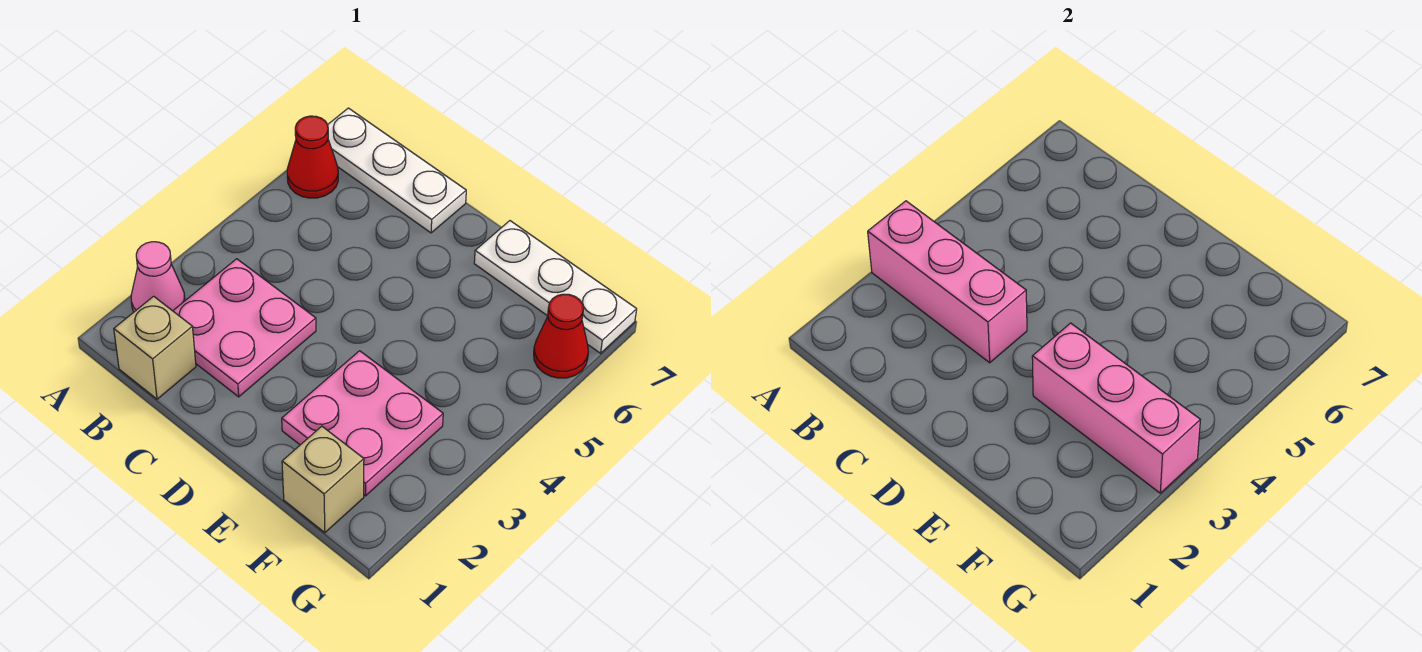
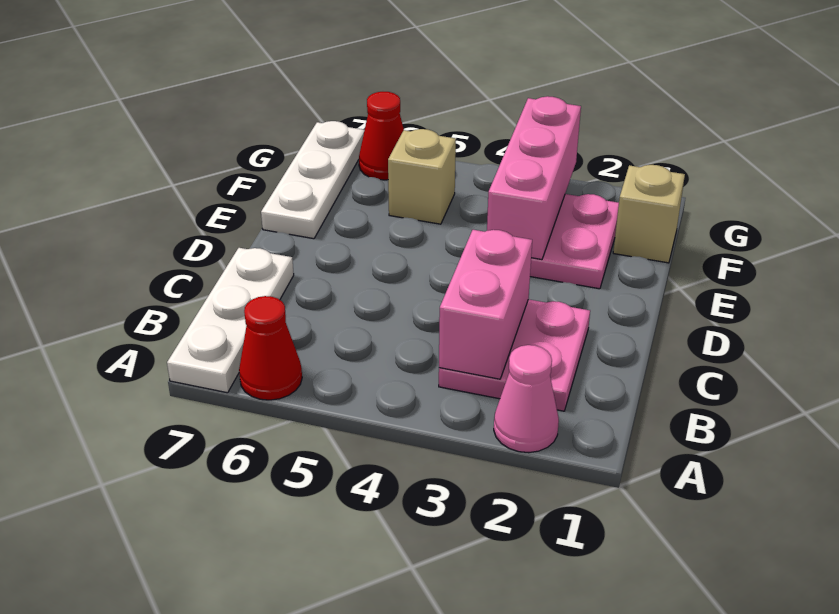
pink 1x3 brick [868,201,1027,363] -> pink 1x2 brick [439,230,532,379]
tan 1x1 brick [114,296,196,399] -> tan 1x1 brick moved to [388,129,456,224]

